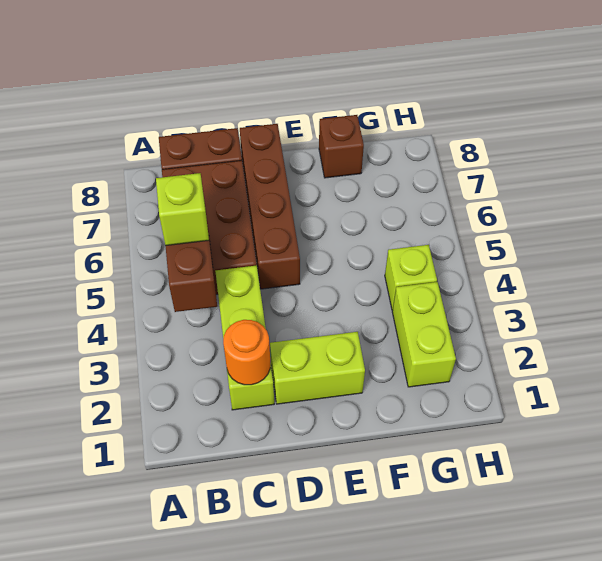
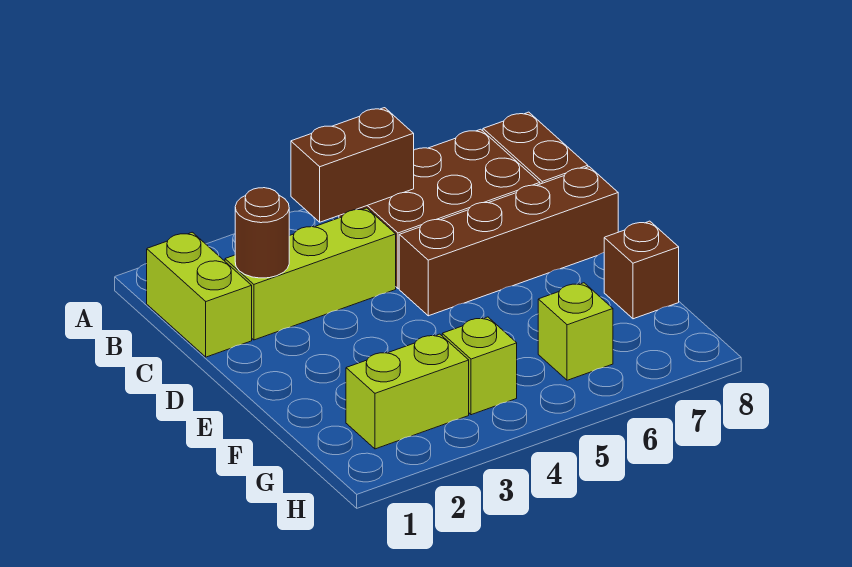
lime 1x1 brick [156,173,209,246] -> lime 1x1 brick moved to [538,283,613,380]
orange 1x1 round brick [223,320,270,385] -> brown 1x1 round brick [235,188,289,278]
lime 1x2 brick [270,332,365,404] -> lime 1x2 brick moved to [147,232,252,357]

